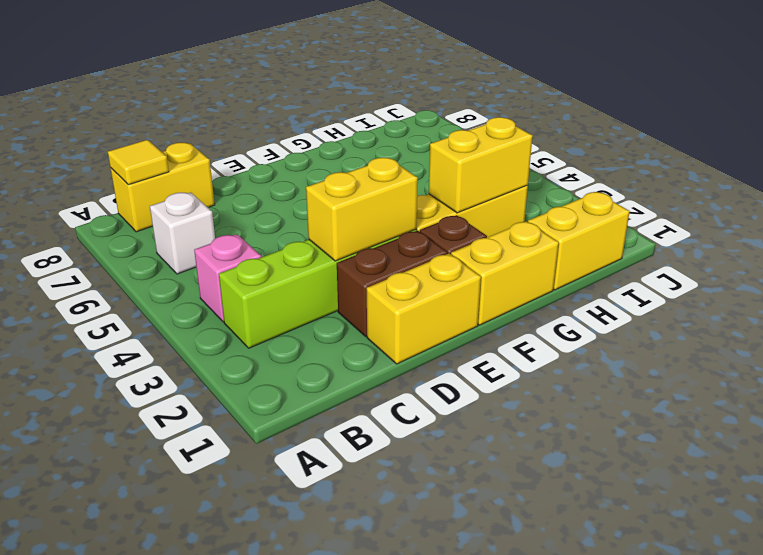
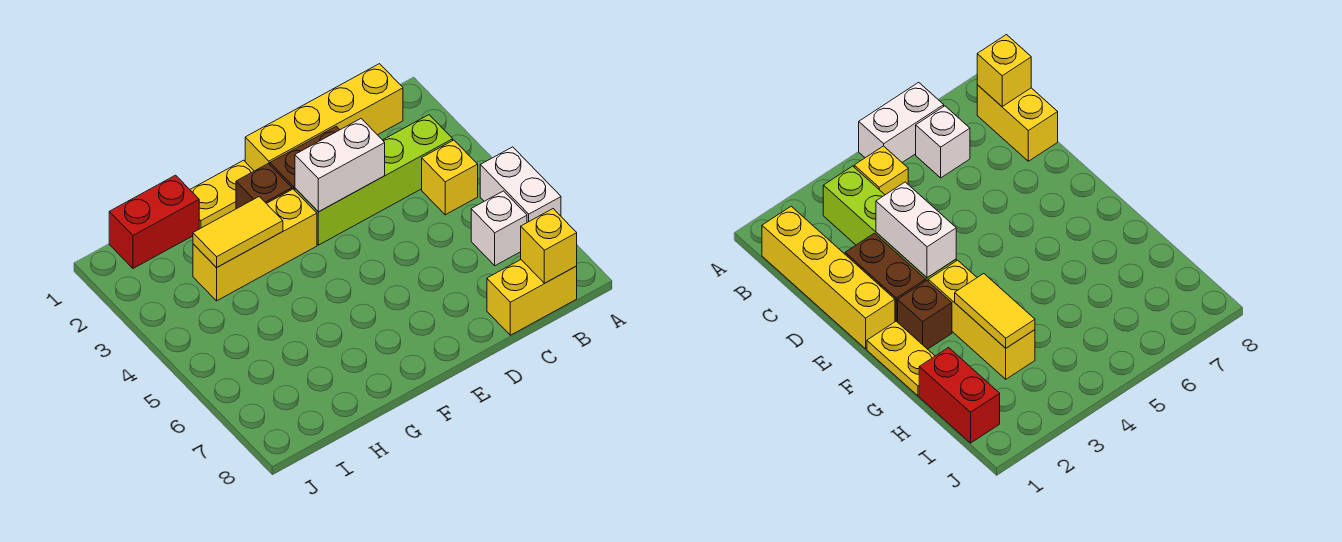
none -> white 1x2 brick [480,147,561,222]
pink 1x1 brick [194,234,261,322] -> yellow 1x1 brick [422,140,478,215]
yellow 1x1 tile [108,140,169,185] -> yellow 1x1 brick [521,209,577,283]
yellow 1x2 brick [367,254,481,364] -> yellow 1x4 brick [245,64,403,171]
yellow 1x2 brick [306,158,418,261] -> white 1x2 brick [295,119,385,212]
yellow 1x2 brick [451,221,559,325] -> yellow 1x2 plate [190,160,254,229]
yellow 1x2 brick [429,117,533,213] -> yellow 1x2 tile [193,197,283,268]
yellow 1x2 brick [528,192,630,290] -> red 1x2 brick [109,175,199,268]

